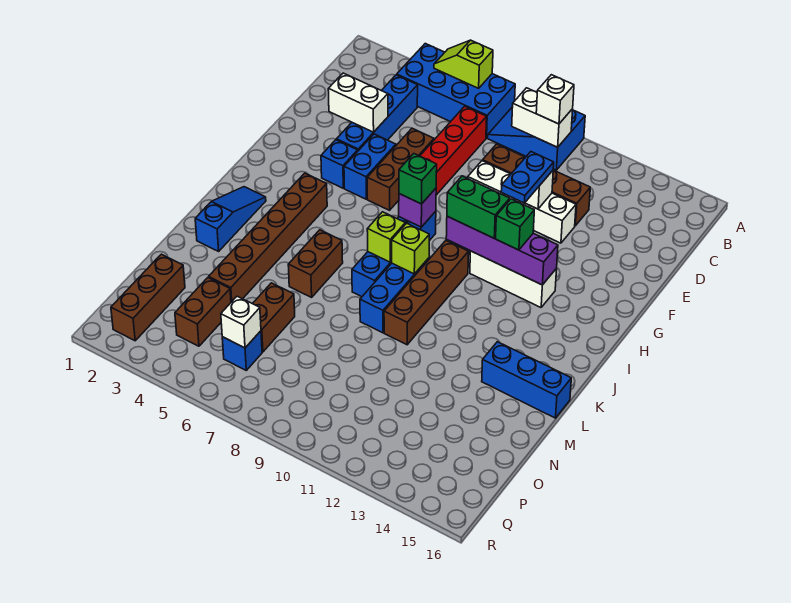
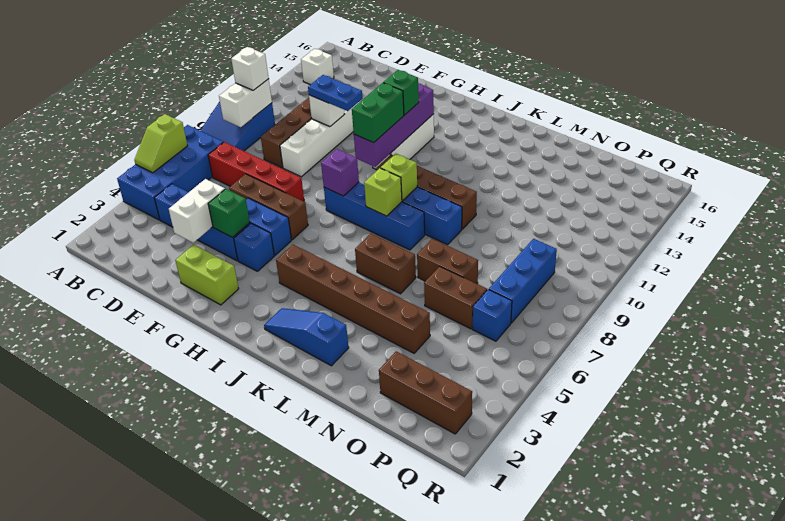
none -> lime 1x2 brick [175,245,239,305]
green 1x1 brick [399,154,437,204] -> green 1x1 brick moved to [208,189,250,237]
blue 1x3 brick [482,342,571,418] -> blue 1x3 brick moved to [489,239,557,323]
brown 1x2 brick [175,278,231,346] -> brown 1x2 brick moved to [417,239,478,284]
white 1x1 brick [221,296,261,348] -> white 1x1 brick moved to [301,49,334,85]

